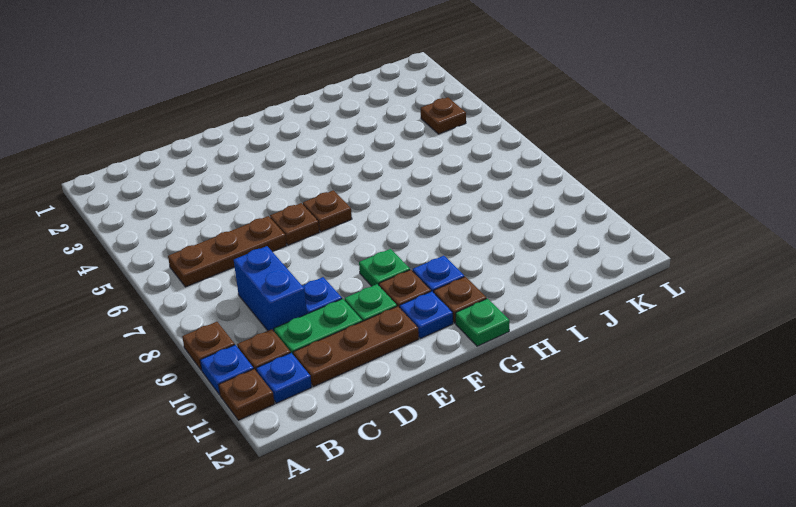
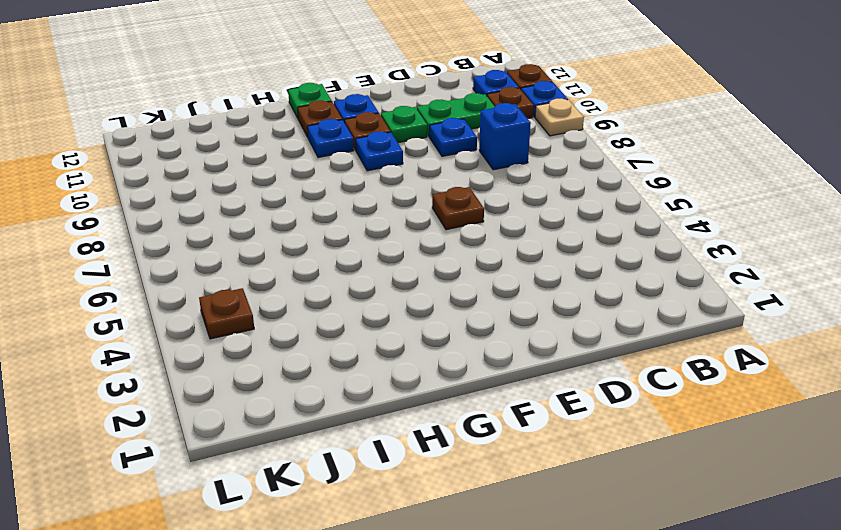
brown 1x1 plate [182,322,235,370] -> tan 1x1 plate [535,99,584,136]
brown 1x3 plate [168,216,286,287] -> none
blue 1x2 brick [234,246,307,331] -> blue 1x1 brick [479,103,531,170]
brown 1x3 plate [293,306,419,386] -> none
brown 1x1 plate [303,190,352,232] -> none
green 1x1 plate [359,249,410,286] -> blue 1x1 plate [356,131,403,171]

